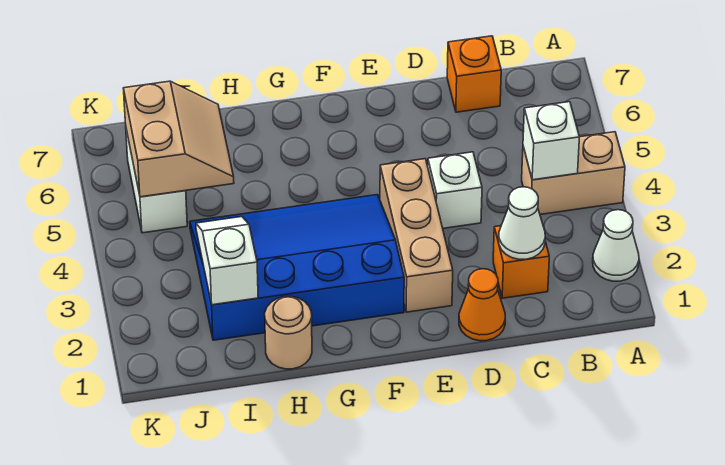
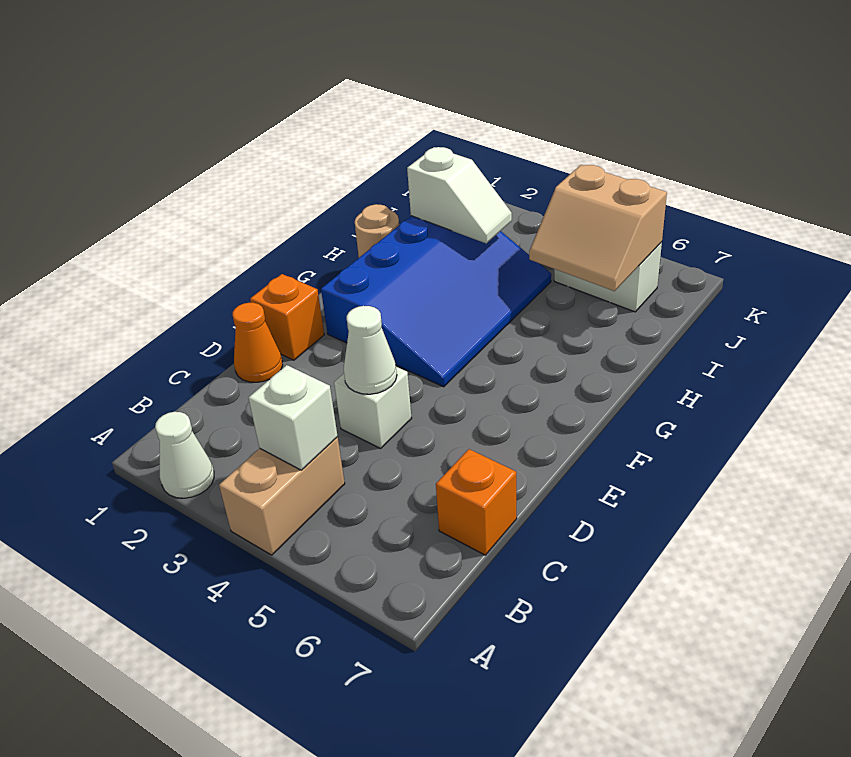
orange 1x1 brick [493,226,549,298] -> orange 1x1 brick moved to [250,274,324,360]
white 1x1 cone [499,187,545,259] -> white 1x1 cone moved to [344,306,397,394]
tan 1x3 brick [380,159,453,312] -> none

